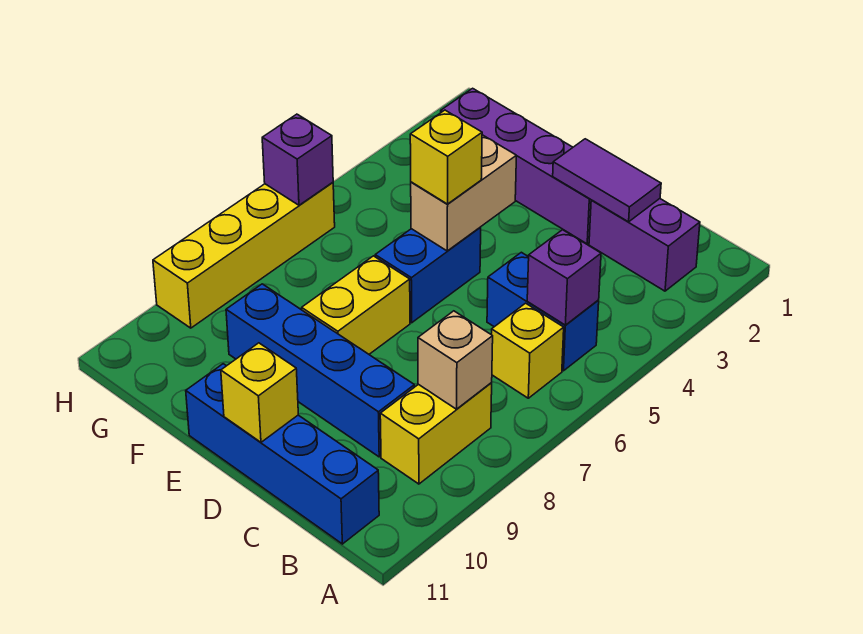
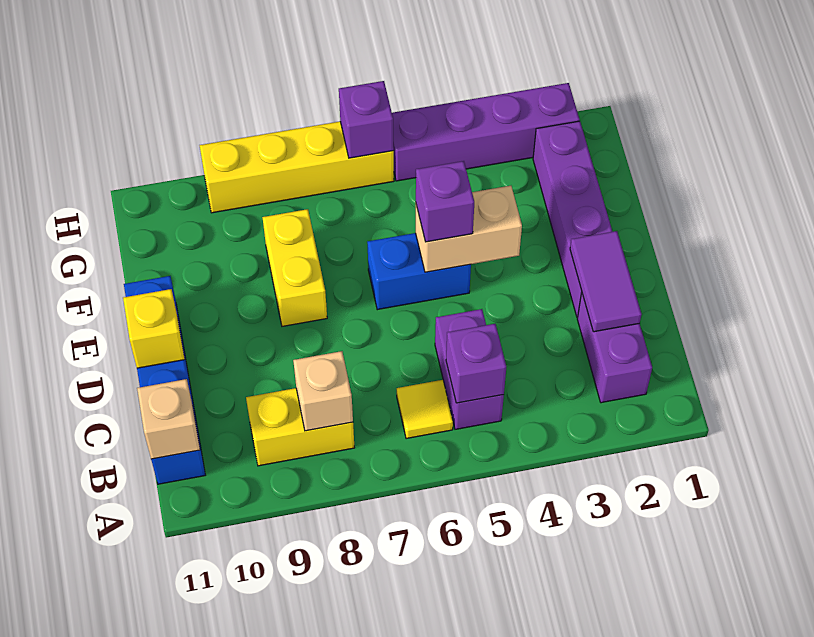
blue 1x2 brick [487,252,599,371] -> purple 1x2 brick [435,309,504,429]
yellow 1x1 brick [491,303,564,398] -> yellow 1x1 tile [397,380,453,439]
none -> tan 1x1 brick [137,379,200,459]
blue 1x4 brick [226,284,414,457] -> none
yellow 1x1 brick [410,110,482,204] -> purple 1x1 brick [416,161,474,242]
yellow 1x2 brick [302,256,410,354] -> yellow 1x2 brick turned to [262,209,327,326]
none -> purple 1x4 brick [392,83,580,181]

